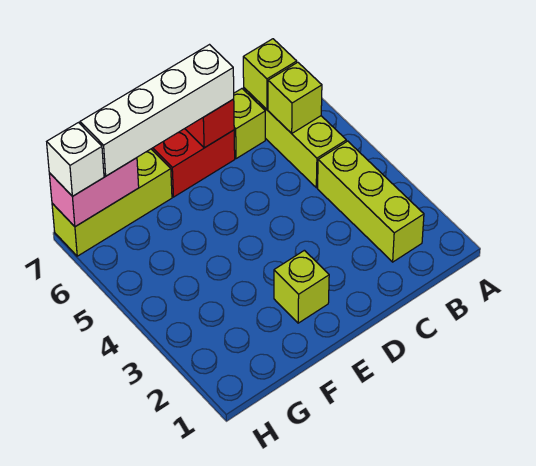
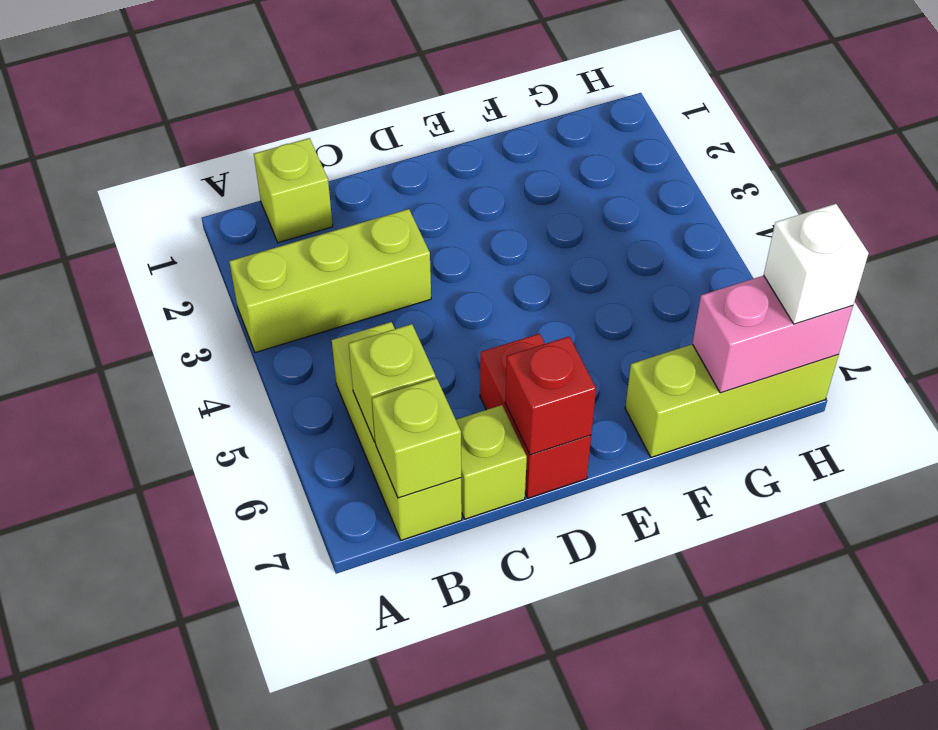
lime 1x3 brick [318,141,424,262] -> lime 1x3 brick turned to [229,209,431,353]
red 1x2 brick [152,129,235,197] -> red 1x2 brick turned to [480,334,591,498]
white 1x4 brick [80,45,234,176] -> none
lime 1x1 brick [274,250,329,323] -> lime 1x1 brick moved to [254,138,333,243]

